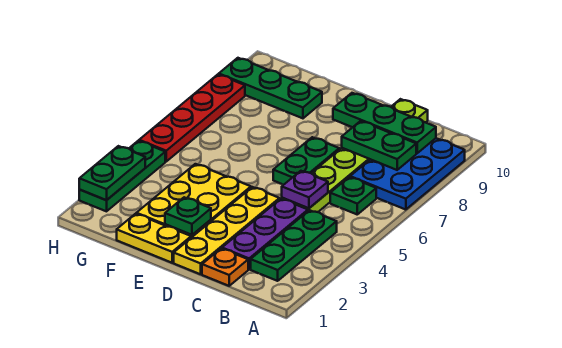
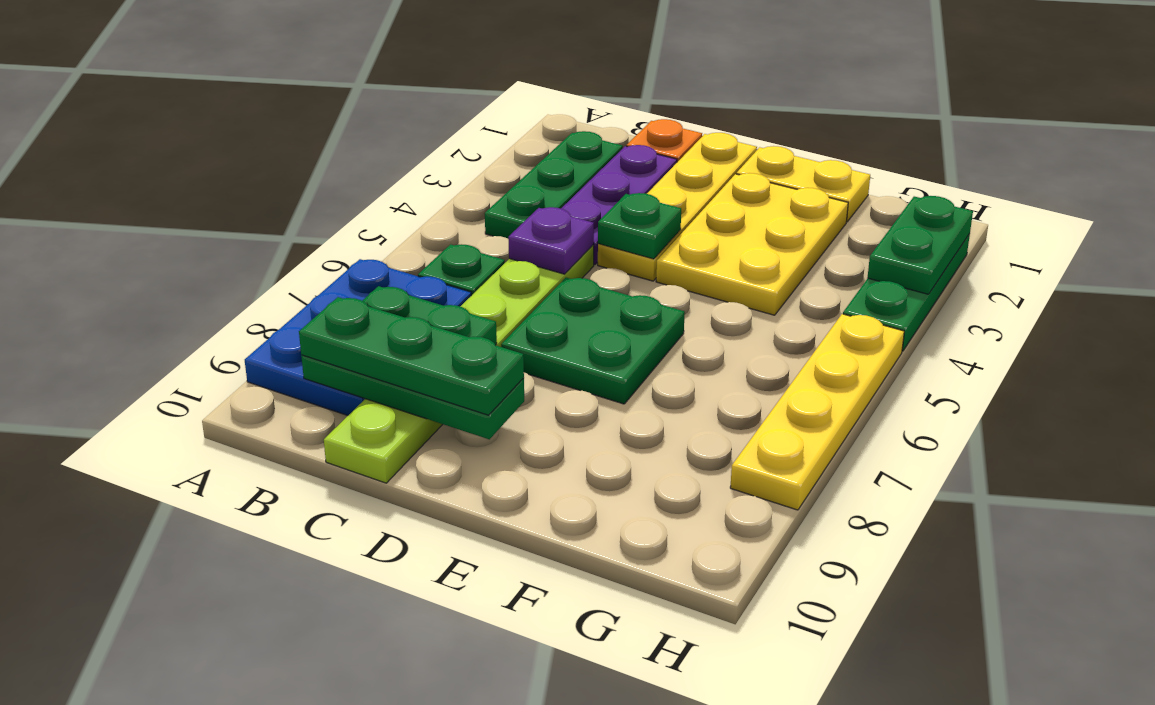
green 1x2 plate [273,137,339,185] -> green 2x2 plate [501,278,685,404]
green 1x1 plate [165,197,211,235] -> green 1x1 plate moved to [598,193,681,259]
green 1x3 plate [219,58,322,118] -> green 1x3 plate moved to [299,297,524,415]
red 1x4 plate [139,74,245,161] -> yellow 1x4 plate [730,314,904,510]

